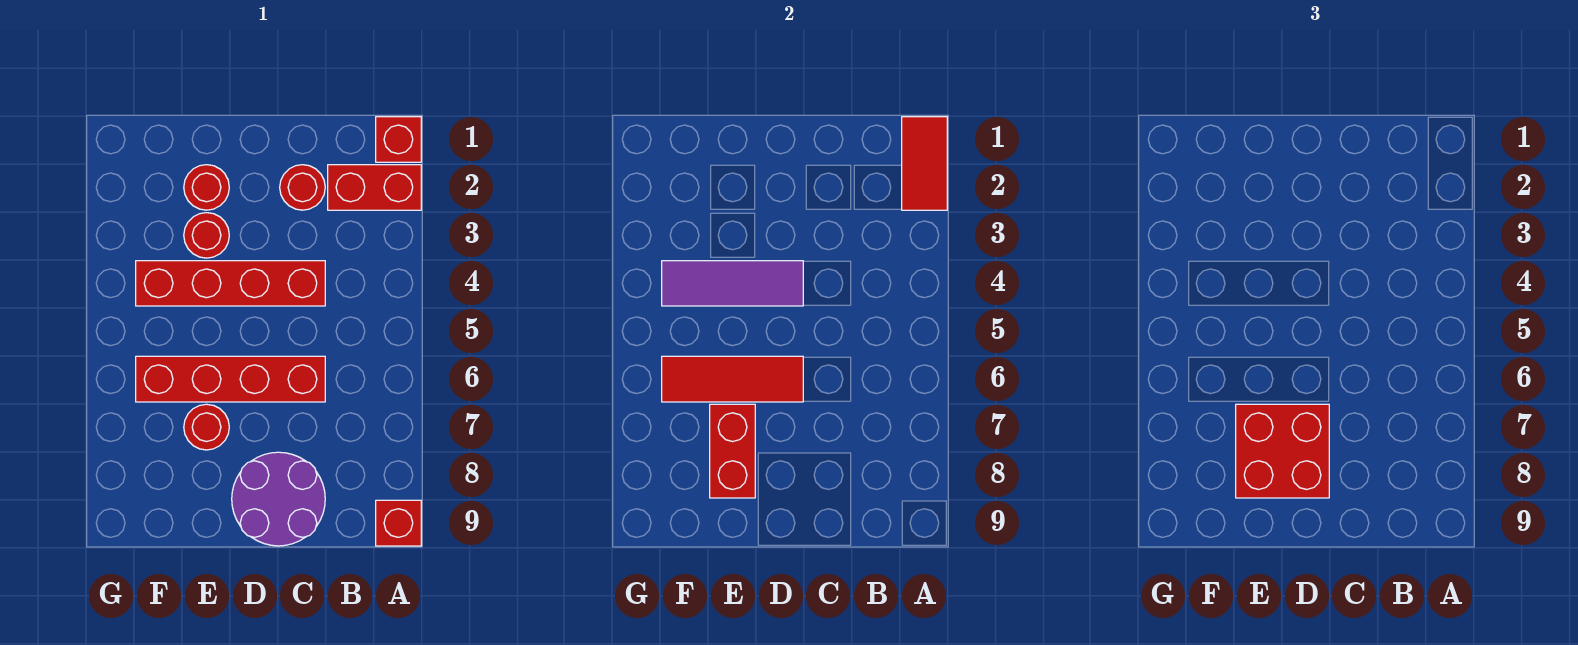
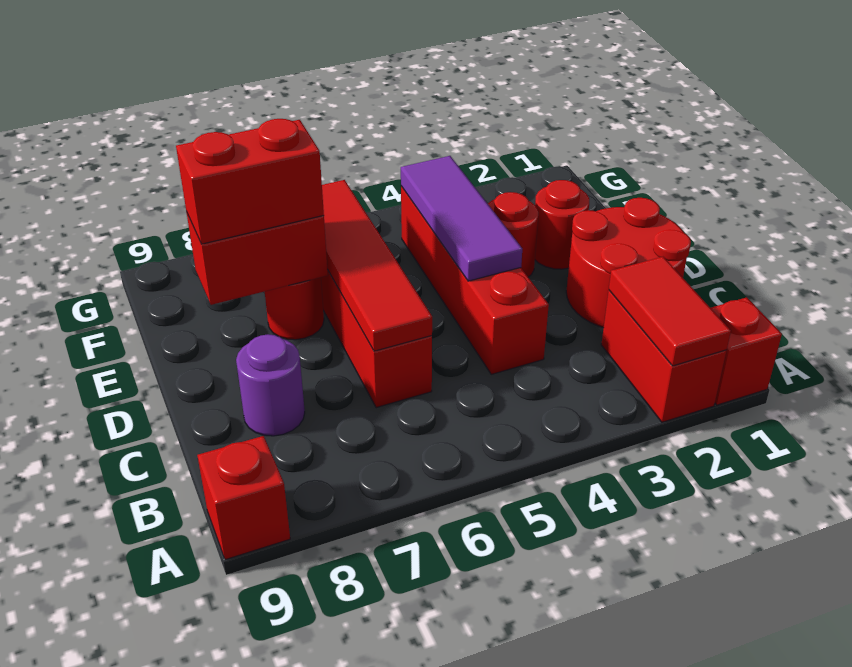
red 1x2 tile [902,117,947,210] -> red 1x2 tile turned to [609,257,731,366]
red 1x1 round brick [280,165,325,210] -> red 2x2 round brick [566,198,691,328]
purple 2x2 round brick [232,452,325,546] -> purple 1x1 round brick [236,334,305,436]
red 1x3 tile [662,356,803,402] -> red 1x4 tile [322,180,432,351]
red 2x2 brick [1236,404,1329,498] -> red 1x2 brick [176,119,324,244]

